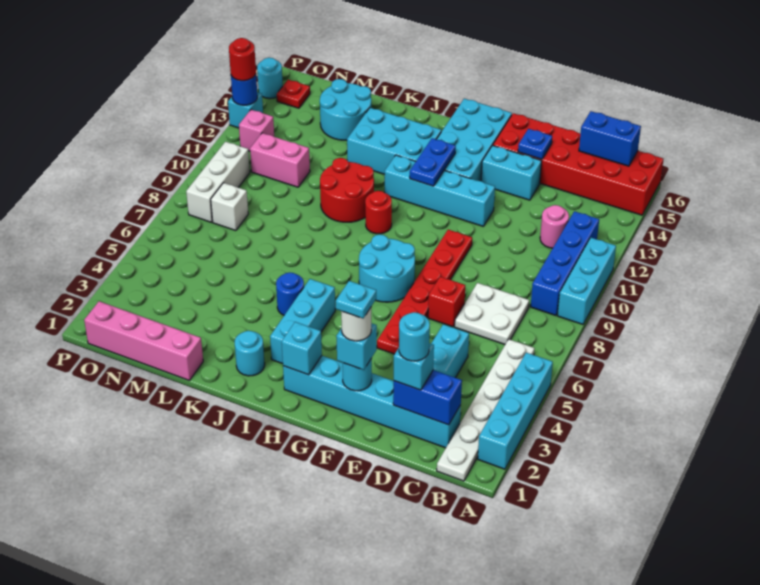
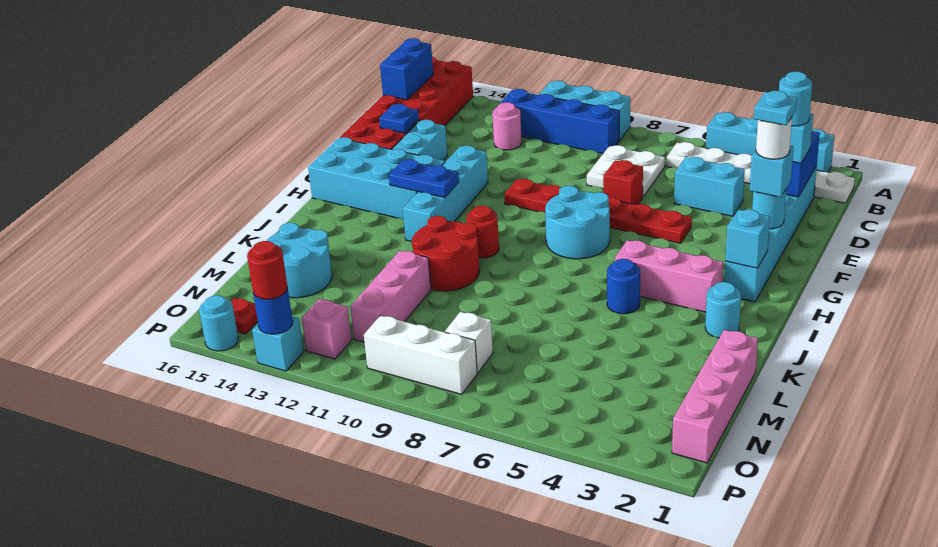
cyan 1x3 brick [270,279,335,364] -> pink 1x3 brick [615,240,723,312]
cyan 2x3 brick [347,108,441,174] -> none
pink 1x2 brick [250,133,310,187] -> pink 1x3 brick [350,251,431,342]

